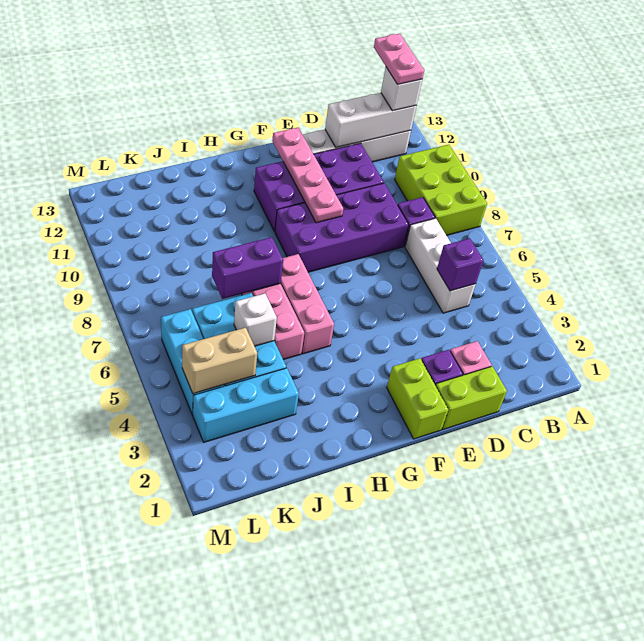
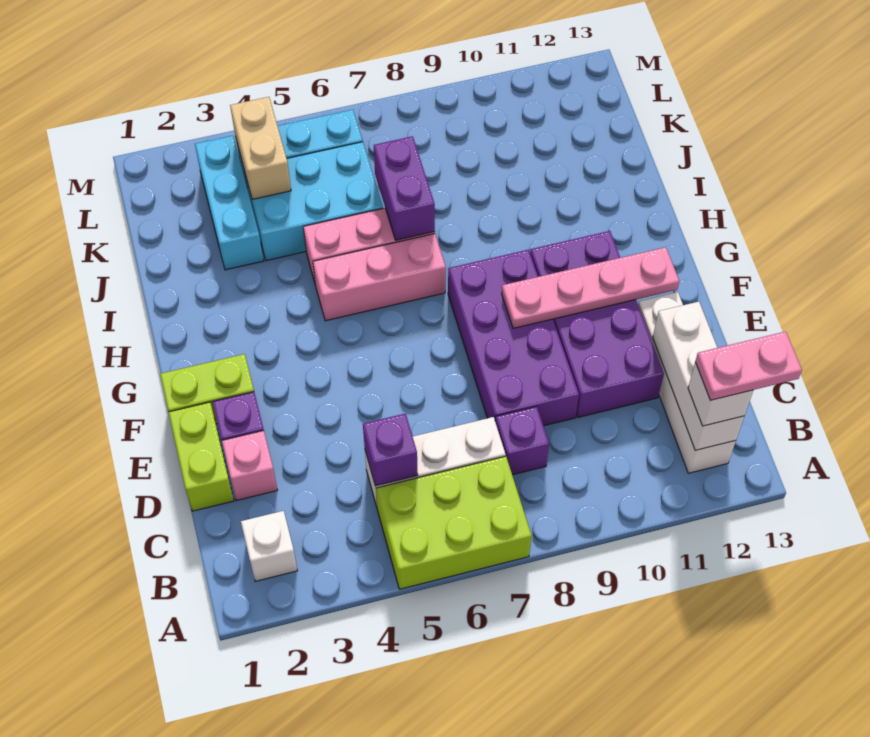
lime 2x3 brick [395,145,487,235] -> lime 2x3 brick moved to [376,456,532,589]
white 1x1 brick [234,294,277,346] -> white 1x1 brick moved to [241,511,297,581]

